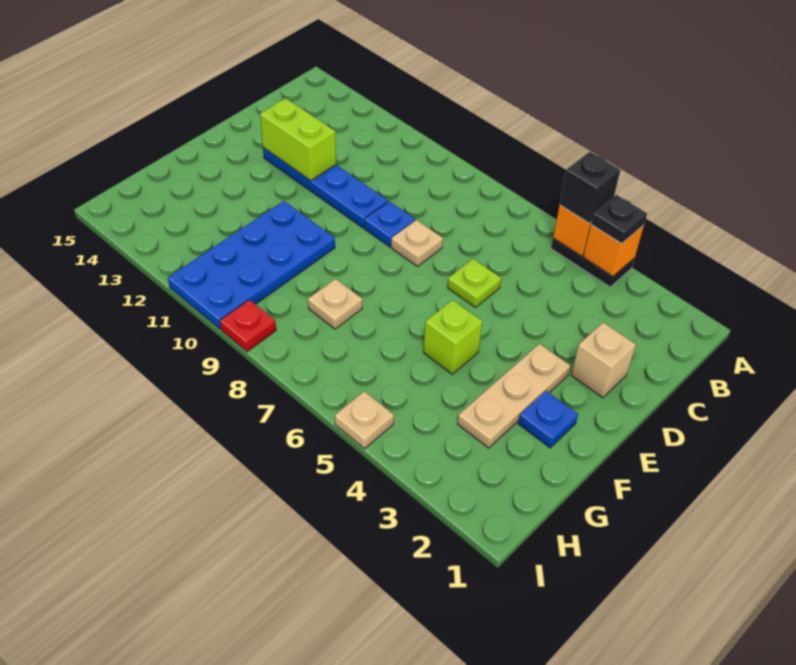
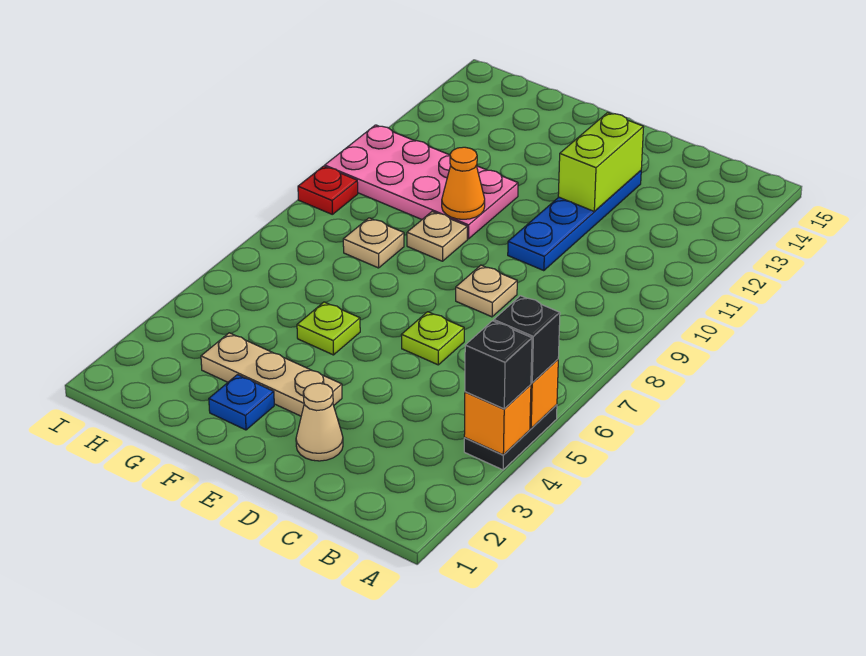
black 1x1 plate [591,195,647,244] -> black 1x1 brick [465,321,532,409]
tan 1x1 brick [571,322,636,398] -> tan 1x1 cone [296,383,343,461]
blue 1x1 plate [364,201,415,247] -> none
lime 1x1 brick [423,300,483,374] -> lime 1x1 plate [297,302,360,355]
blue 2x4 plate [168,201,335,329] -> pink 2x4 plate [325,125,518,239]
none -> orange 1x1 cone [442,147,485,219]
tan 1x1 plate [335,391,394,449] -> tan 1x1 plate moved to [407,212,467,261]

